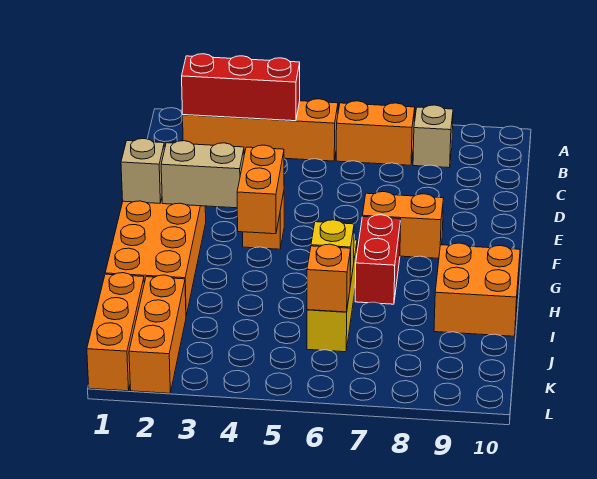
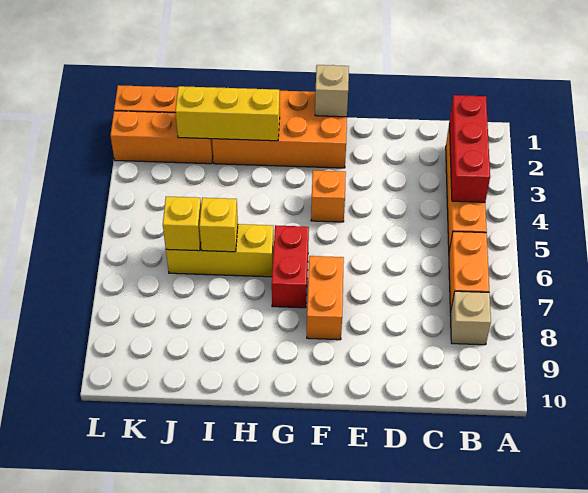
tan 1x2 brick [161,141,244,208] -> none
orange 1x2 brick [237,145,284,234] -> none
red 1x2 brick [355,215,401,304] -> red 1x2 brick turned to [272,225,309,308]
none -> yellow 1x3 brick [175,86,280,141]
orange 2x2 brick [434,243,520,336] -> none
orange 1x1 brick [307,244,351,312] -> yellow 1x1 brick [163,196,201,251]

